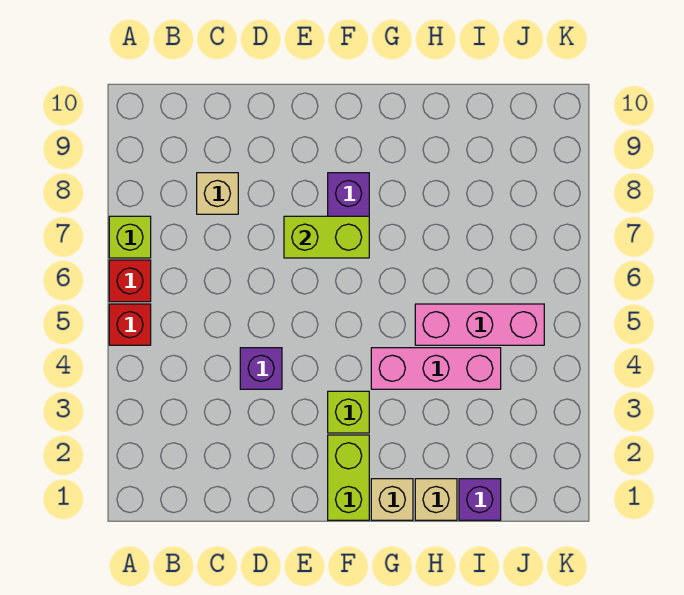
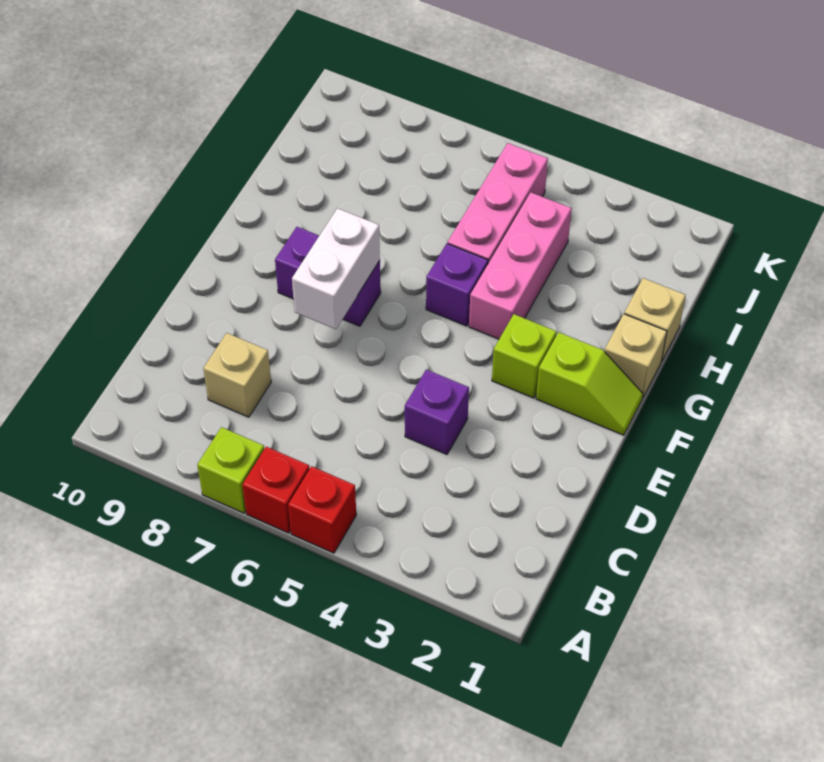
lime 1x2 brick [284,216,369,258] -> white 1x2 brick [292,208,380,329]
lime 1x2 brick [328,435,369,520] -> lime 1x2 slope [536,332,643,435]
purple 1x1 brick [459,479,501,520] -> purple 1x1 brick moved to [426,244,488,326]

